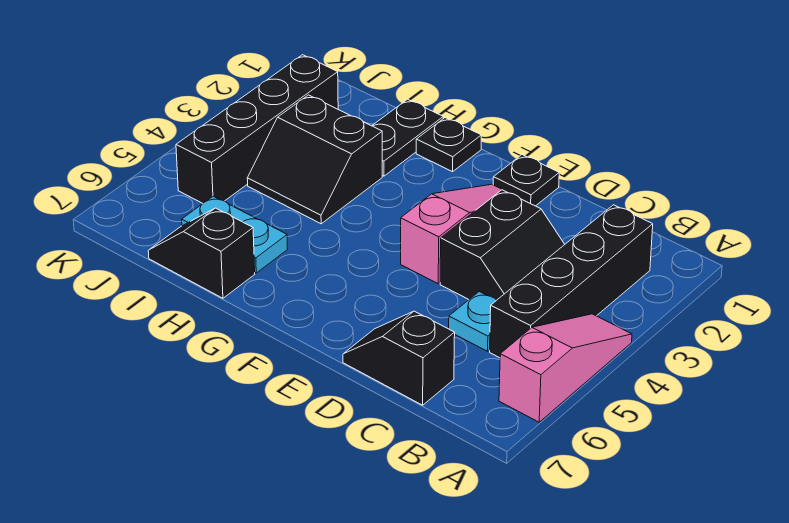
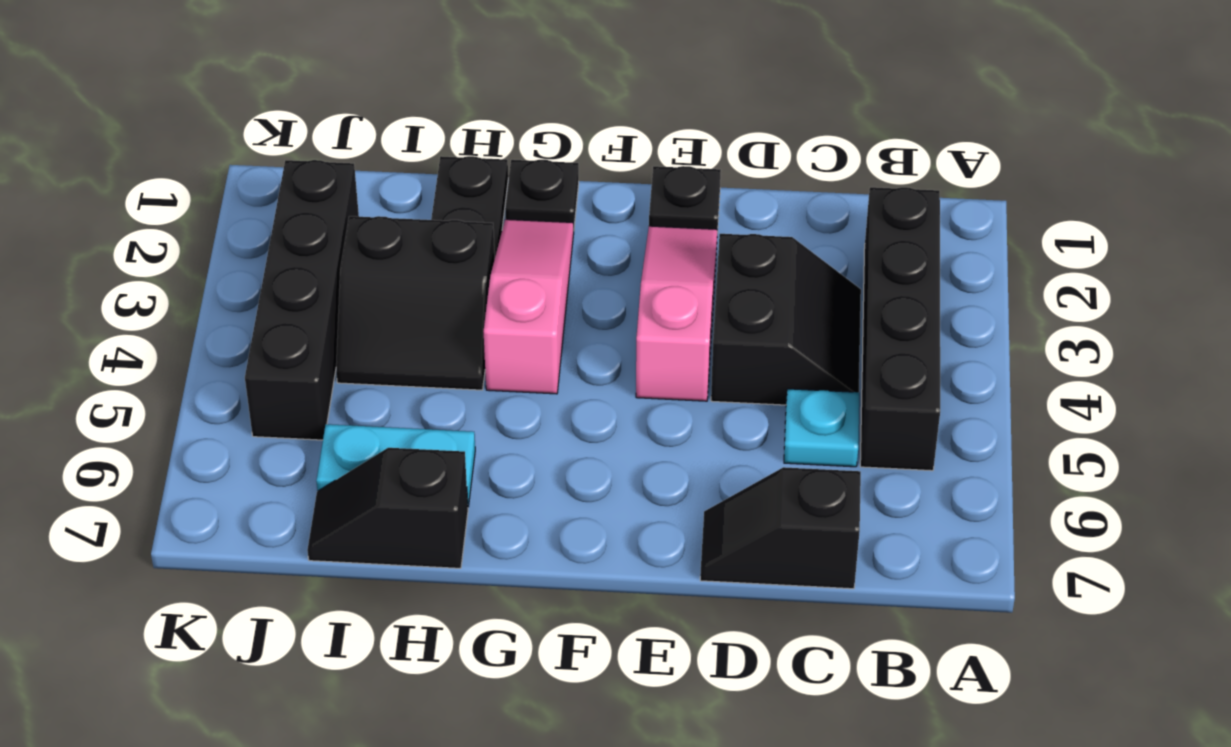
pink 1x3 slope [499,314,632,422] -> pink 1x3 slope moved to [484,219,574,394]

